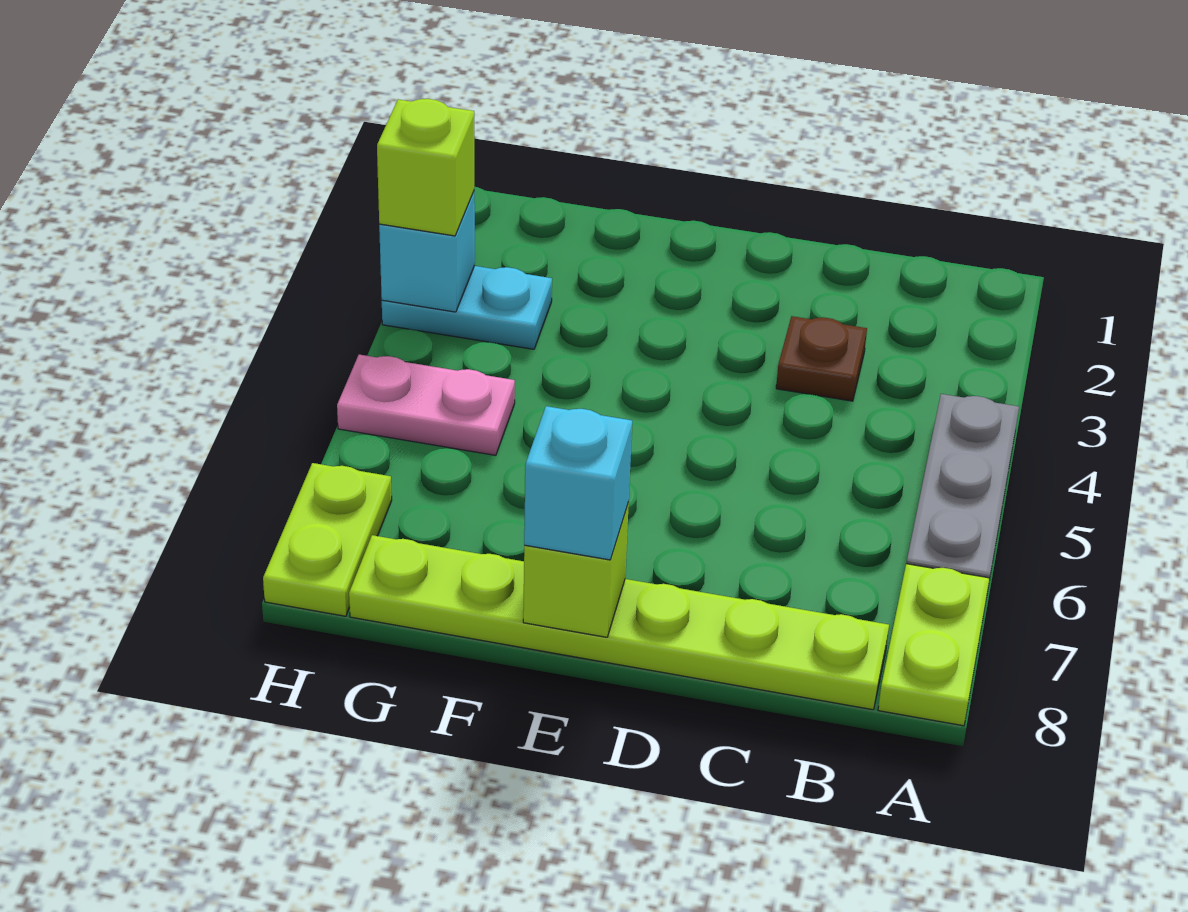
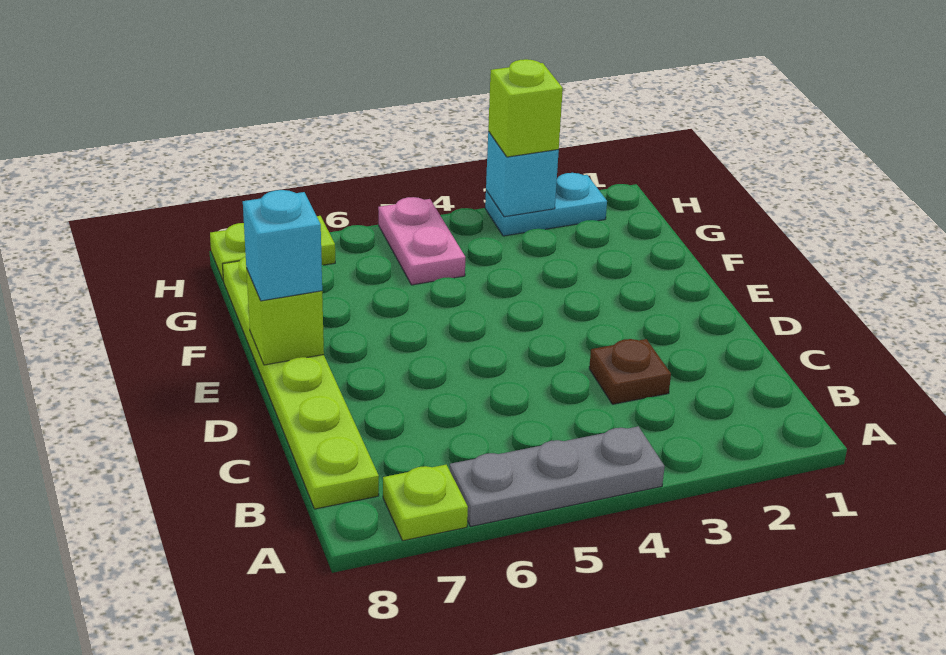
lime 1x2 plate [878,564,990,726] -> lime 1x1 plate [383,465,468,541]
cyan 1x2 plate [382,266,552,349] -> cyan 1x2 plate turned to [485,173,607,236]

